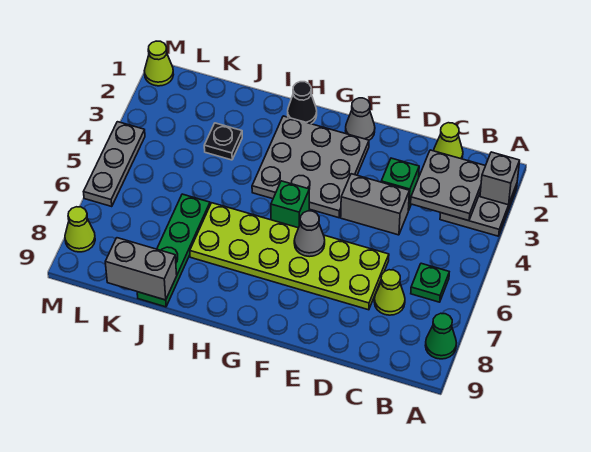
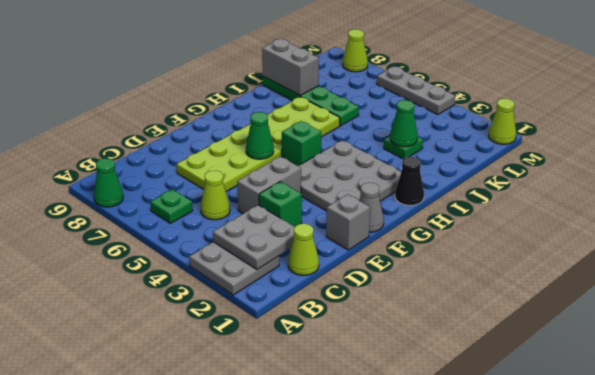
grey 1x1 brick [480,152,520,205] -> grey 1x1 brick moved to [326,194,370,250]
lime 1x1 cone [374,270,405,315] -> lime 1x1 cone moved to [201,170,230,220]
grey 1x1 cone [294,211,325,257] -> green 1x1 cone [246,112,274,159]
black 1x1 plate [204,123,242,160] -> green 1x1 plate [384,136,423,159]
none -> green 1x1 cone [390,100,418,147]
grey 1x2 brick [105,238,177,300] -> grey 1x2 brick turned to [262,39,319,95]

